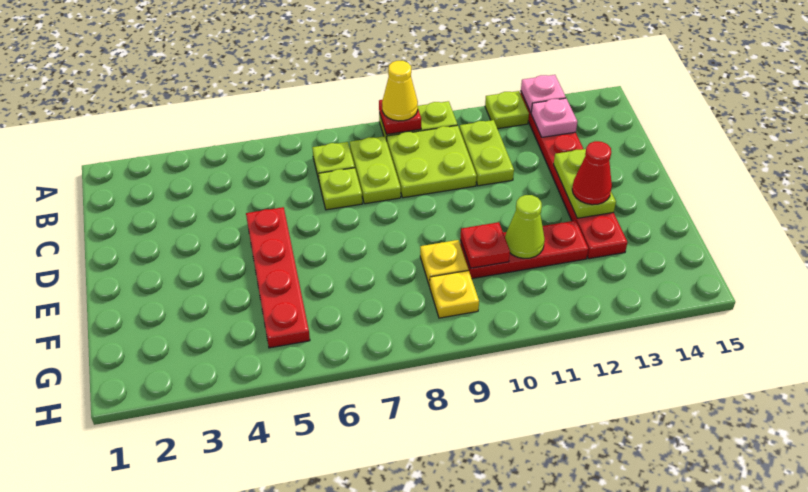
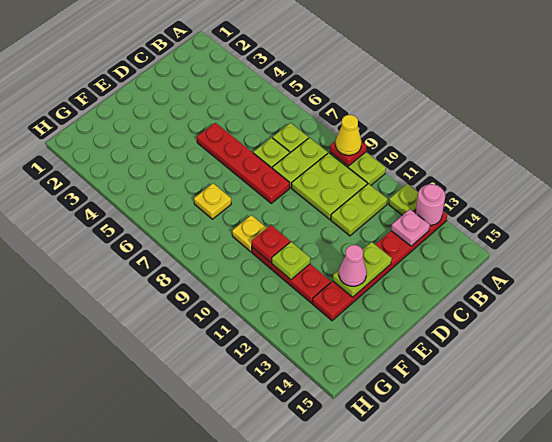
pink 1x1 plate [521,75,566,112] -> pink 1x1 round brick [416,184,445,225]
red 1x4 plate [246,207,310,348] -> red 1x4 plate turned to [197,123,290,203]
red 1x1 cone [572,141,612,205] -> pink 1x1 cone [339,245,367,286]
lime 1x1 cone [505,195,545,258] -> lime 1x1 plate [272,242,310,280]
yellow 1x1 plate [430,270,479,318] -> yellow 1x1 plate moved to [194,183,231,219]

